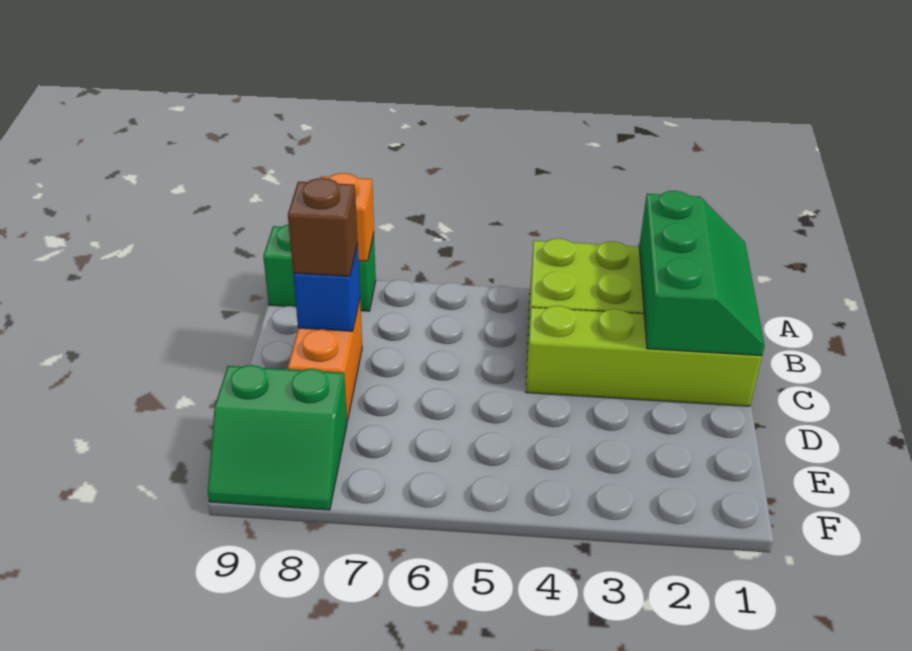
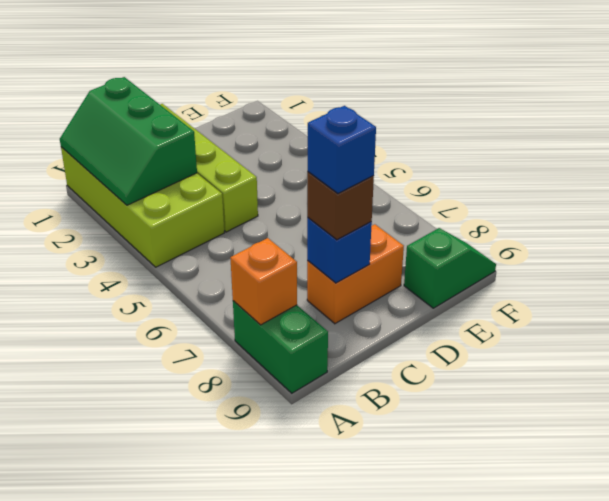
green 2x3 slope [639,191,765,356] -> green 2x3 slope turned to [60,77,197,205]
none -> blue 1x1 brick [308,106,376,193]
green 2x2 slope [208,365,347,510] -> green 1x2 slope [404,228,496,308]

